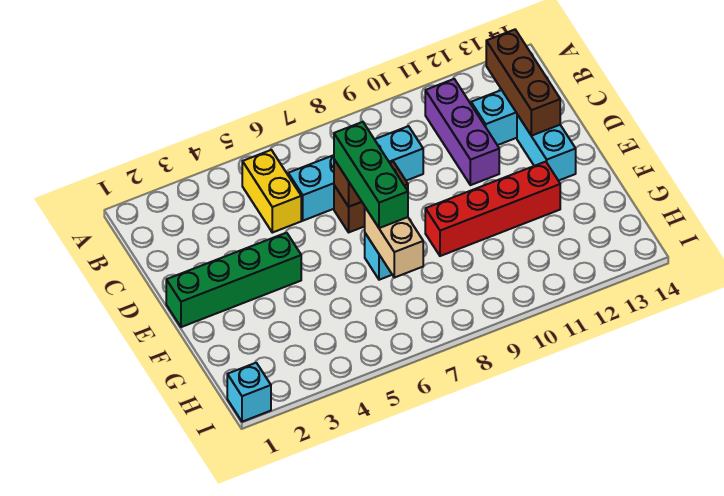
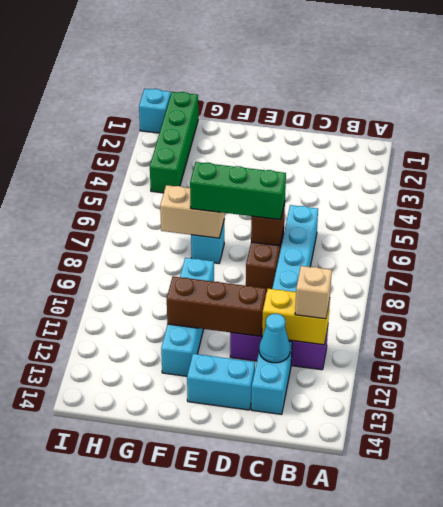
yellow 1x2 brick [242,150,301,233] -> yellow 1x2 brick moved to [262,289,330,345]
none -> tan 1x1 brick [295,266,332,319]
brown 1x3 brick [486,30,560,136] -> brown 1x3 brick moved to [167,276,266,336]
none -> cyan 1x1 cone [259,314,290,363]
green 1x4 brick [166,233,301,327] -> green 1x4 brick moved to [150,92,198,193]
red 1x4 brick [425,162,560,256] -> cyan 1x4 brick [161,258,214,376]

